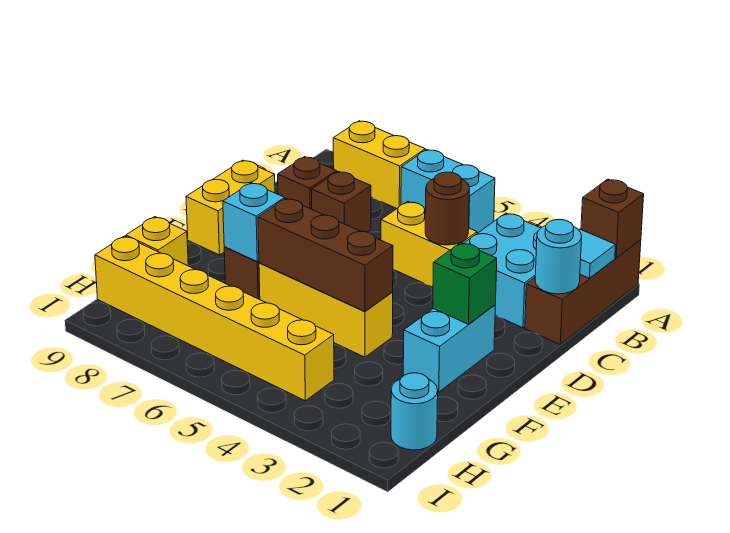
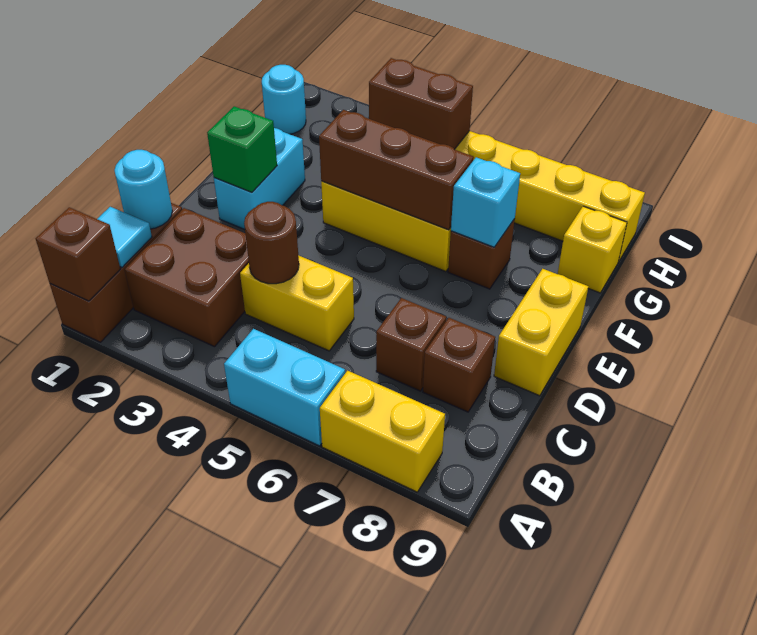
cyan 2x2 brick [464,213,541,328] -> brown 2x2 brick [124,208,249,347]
none -> brown 1x2 brick [369,58,473,150]

